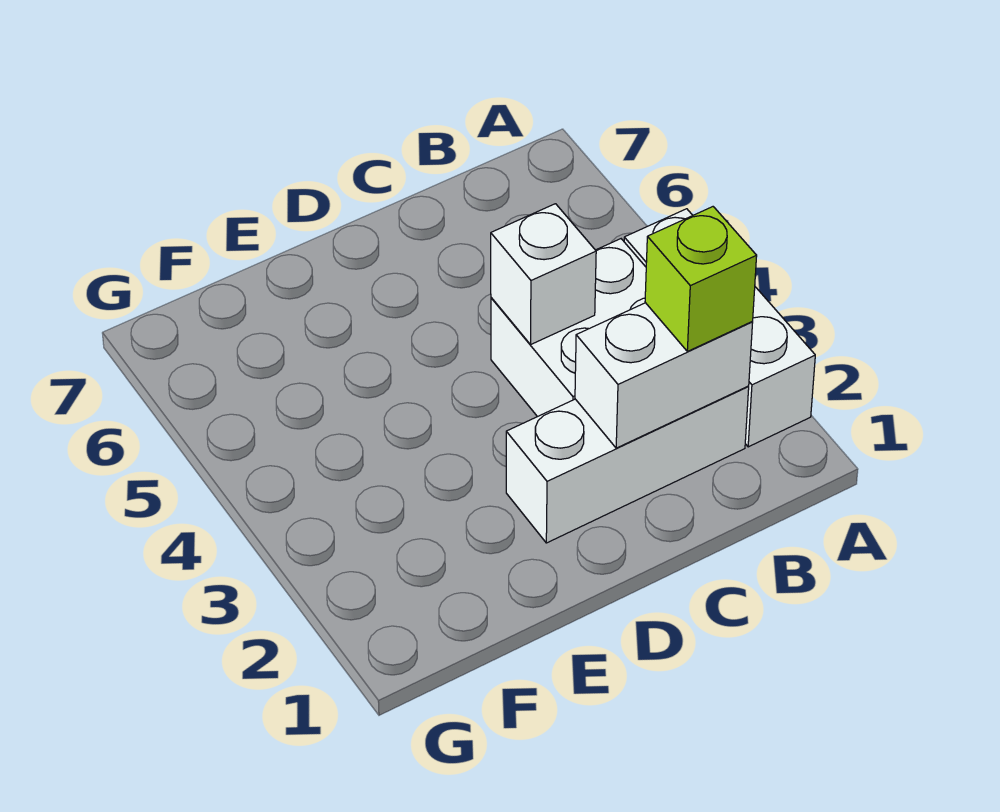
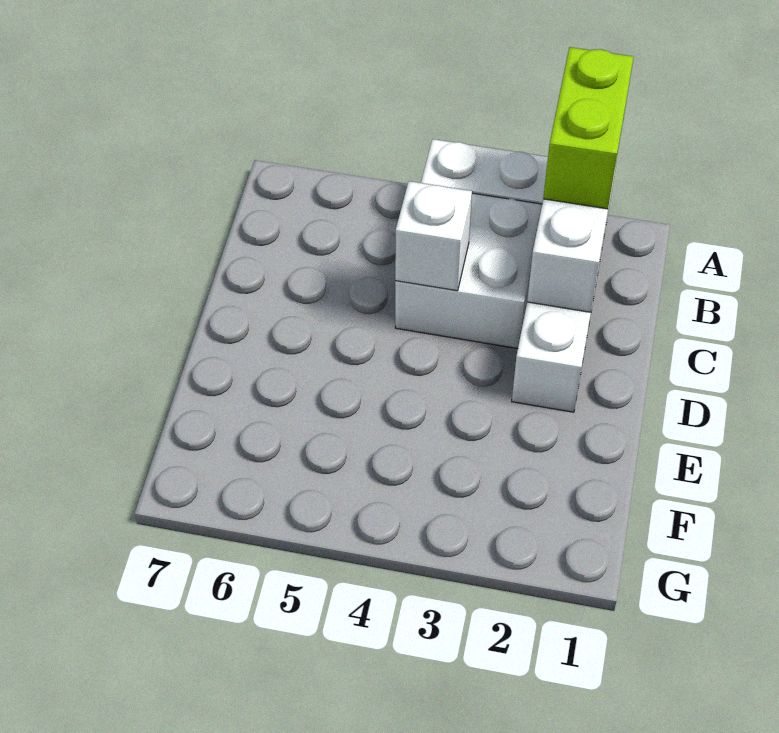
lime 1x1 brick [645,207,757,351] -> lime 1x2 brick [543,47,634,209]

